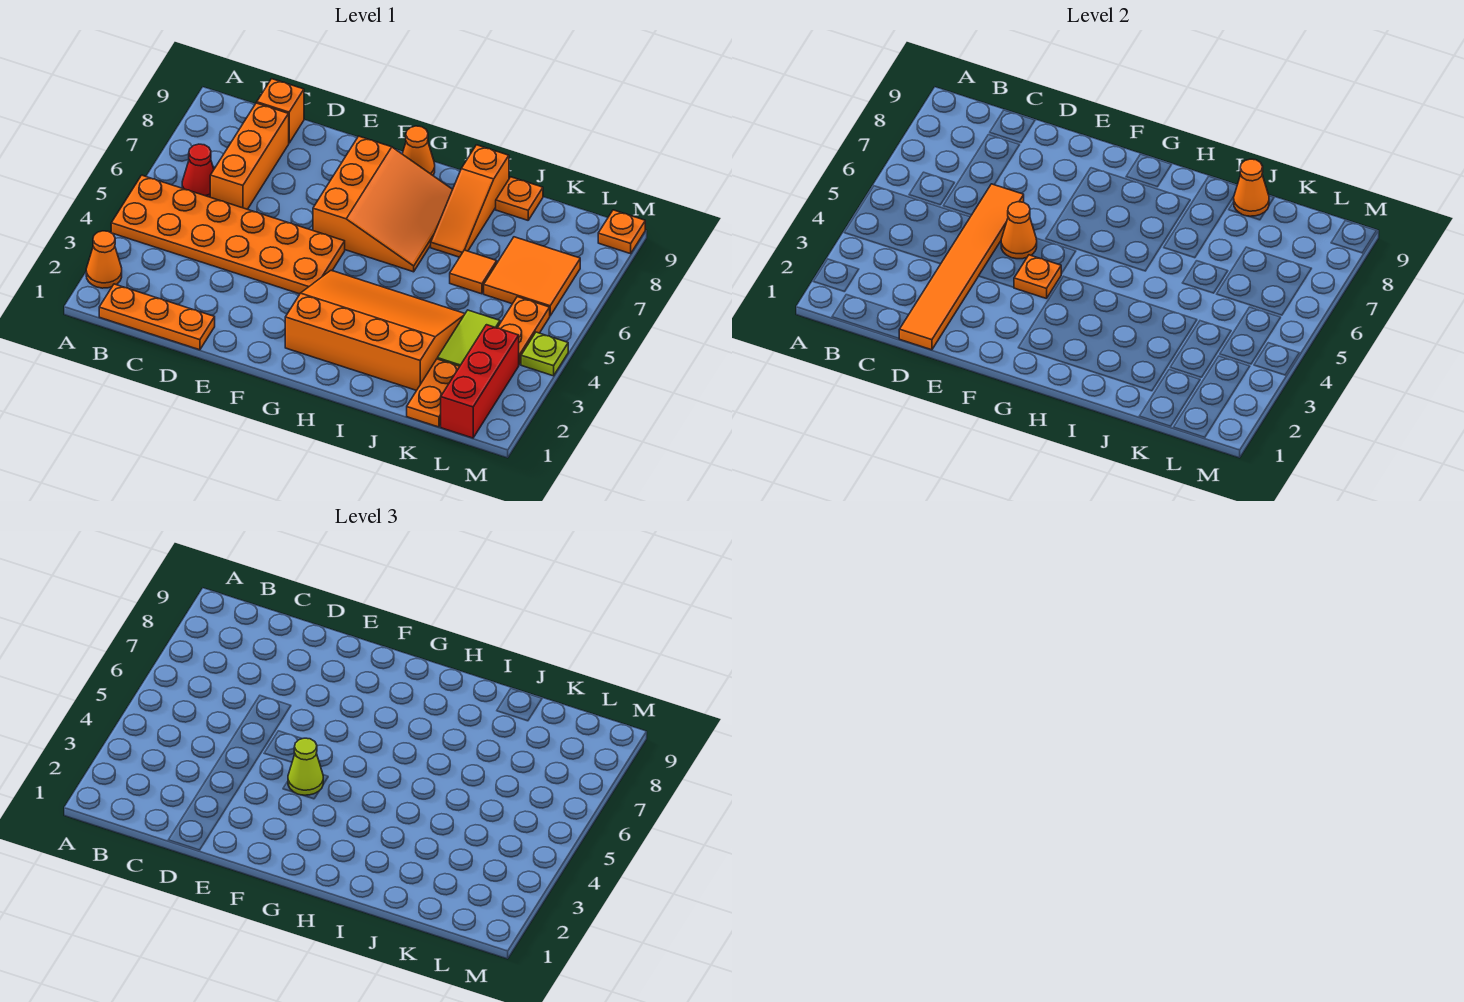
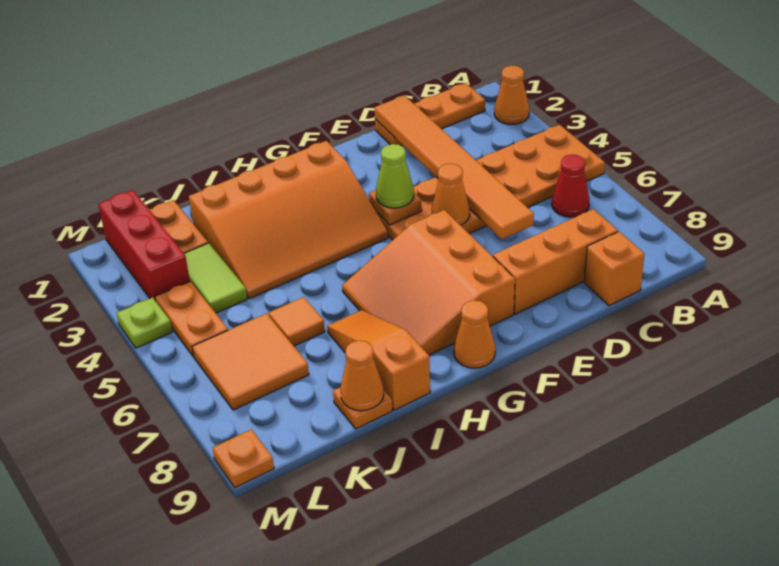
orange 1x3 brick [210,103,289,209] -> orange 1x3 brick turned to [493,209,618,314]

